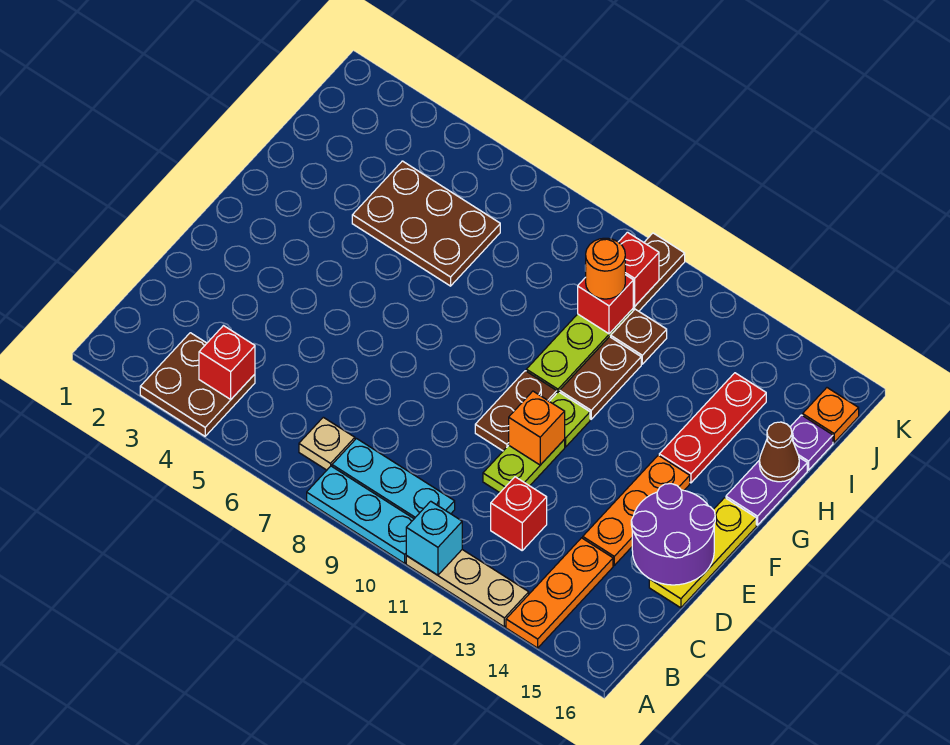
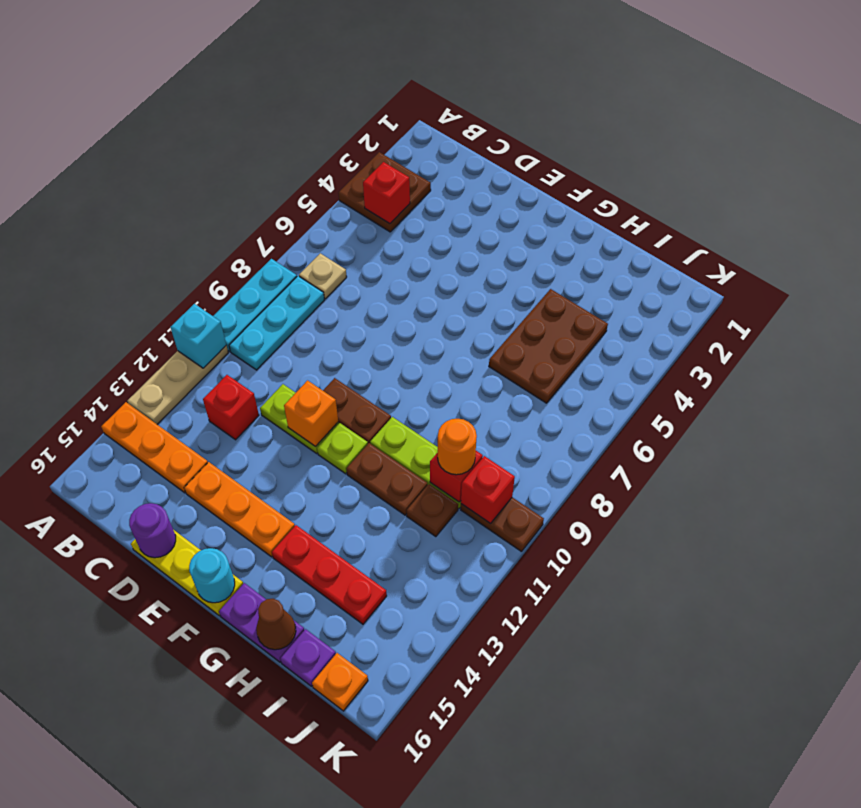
purple 2x2 round brick [631,484,715,585] -> purple 1x1 round brick [129,503,176,558]
none -> cyan 1x1 round brick [189,548,235,603]

